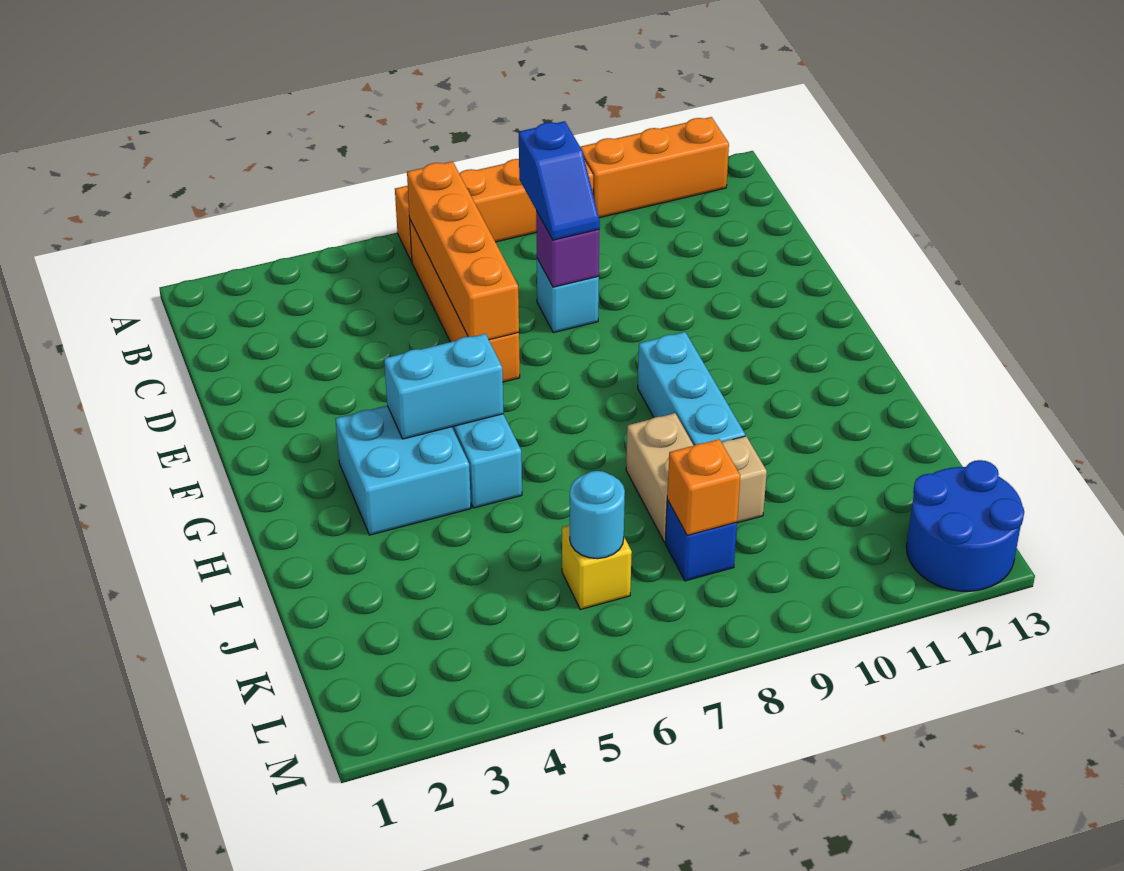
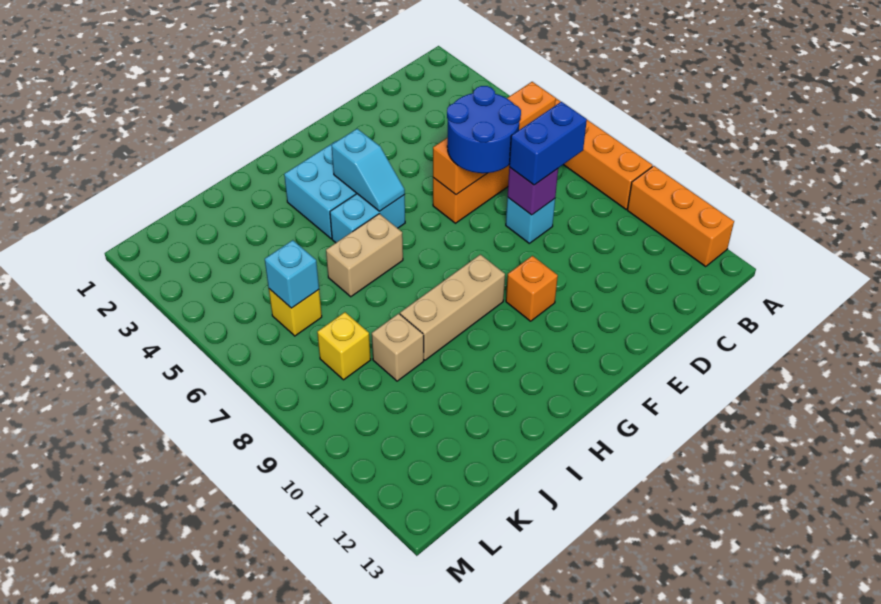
blue 1x2 slope [519,121,600,240] -> blue 1x2 brick [509,102,587,185]
cyan 1x2 brick [384,334,503,439] -> cyan 1x2 slope [331,129,405,211]
cyan 1x3 brick [638,332,745,445] -> tan 1x3 brick [400,254,505,360]
tan 1x2 brick [626,413,694,542] -> tan 1x2 brick moved to [326,214,403,297]
cyan 1x1 round brick [570,471,625,559] -> cyan 1x1 brick [265,240,319,308]
blue 1x1 brick [665,500,737,581] -> yellow 1x1 brick [317,312,371,380]
orange 1x1 brick [667,439,740,536] -> orange 1x1 brick moved to [506,256,558,321]
blue 2x2 round brick [906,460,1024,591] -> blue 2x2 round brick moved to [447,86,521,173]

